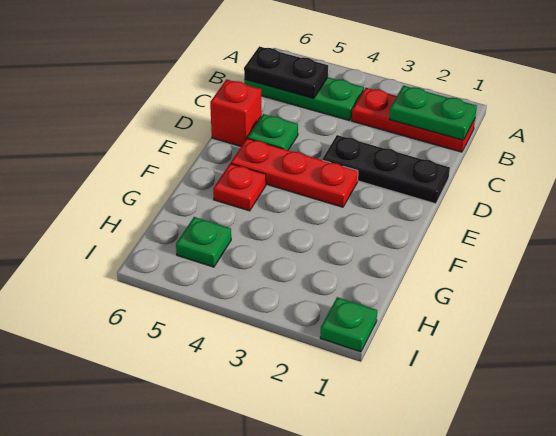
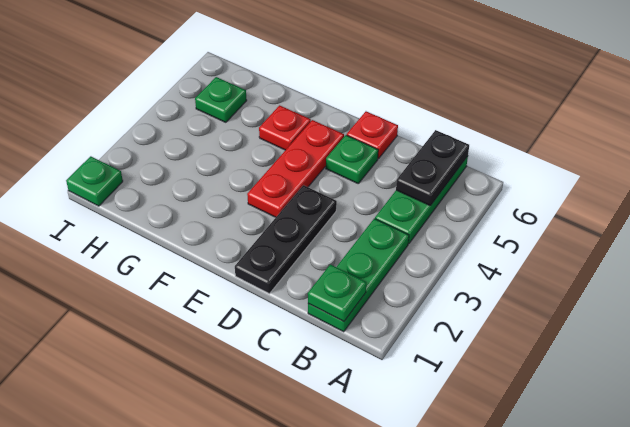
red 1x3 plate [352,88,475,152] -> green 1x3 plate [308,219,409,332]
green 1x2 plate [389,86,477,140] -> green 1x1 plate [308,264,366,322]
red 1x1 brick [210,79,262,146] -> red 1x1 plate [347,111,398,159]

